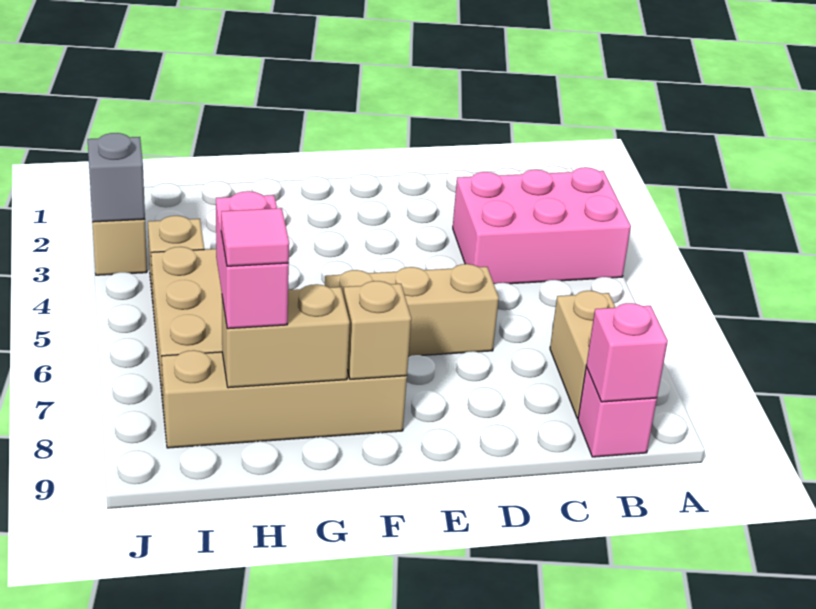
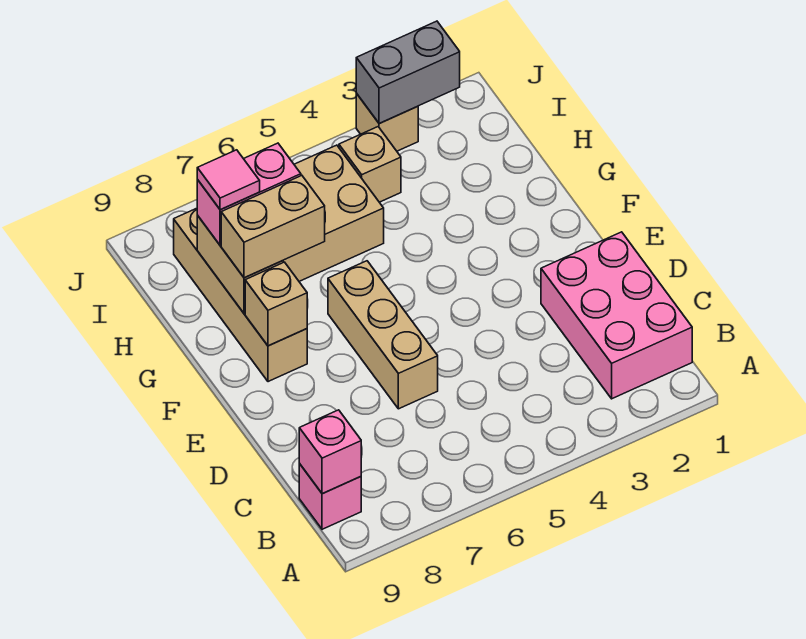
pink 2x3 brick [453,167,631,284] -> pink 2x3 brick moved to [541,232,692,399]
tan 1x2 brick [550,291,616,419] -> tan 1x2 brick moved to [221,176,325,278]
grey 1x1 brick [88,133,145,222] -> grey 1x2 brick [356,21,460,124]

